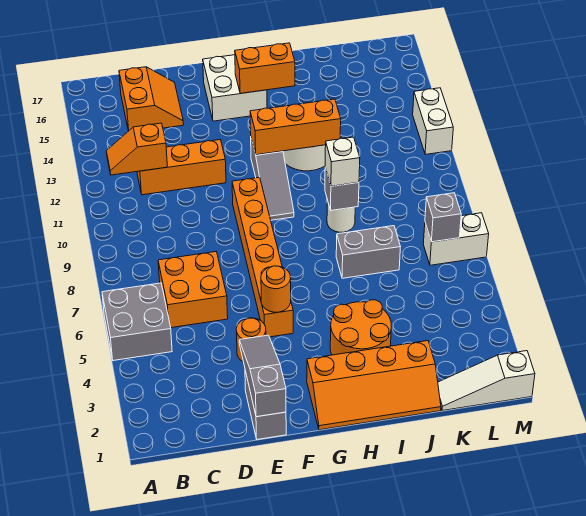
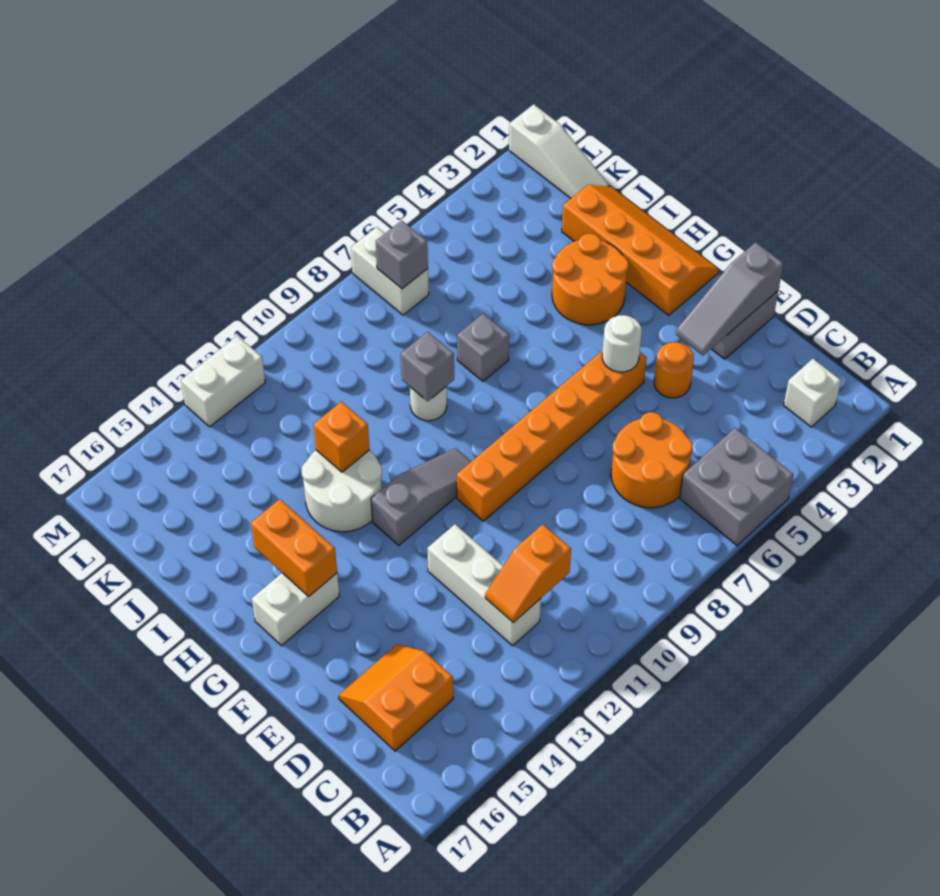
orange 1x2 slope [106,123,167,175] -> orange 1x2 slope turned to [485,524,571,623]
orange 2x2 brick [158,252,228,328] -> orange 2x2 round brick [611,412,693,508]
orange 1x3 brick [137,140,226,195] -> white 1x3 brick [427,524,541,646]
orange 1x1 round brick [261,266,291,312] -> white 1x1 round brick [602,315,642,372]
white 2x2 brick [203,55,267,121] -> white 1x2 brick [252,573,339,646]
orange 1x3 brick [250,99,341,155] -> orange 1x1 brick [313,402,370,472]
grey 1x2 brick [336,226,400,278] -> grey 1x1 brick [457,314,509,381]
white 1x1 brick [325,137,360,186] -> white 1x1 brick moved to [784,359,841,427]

